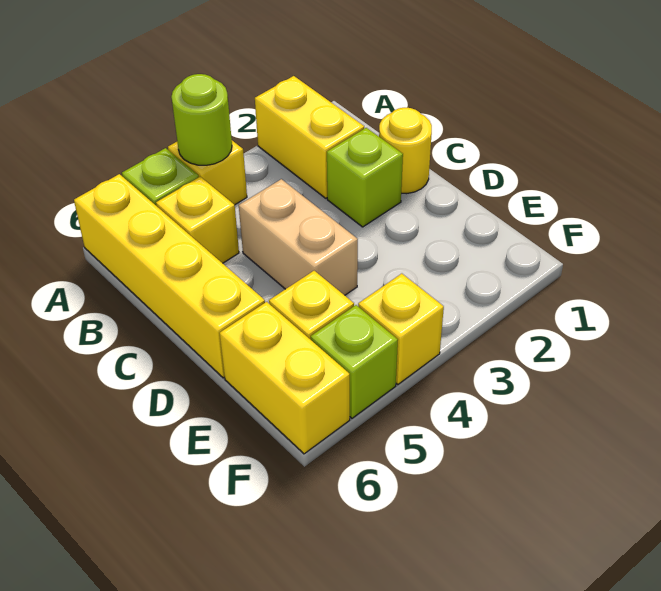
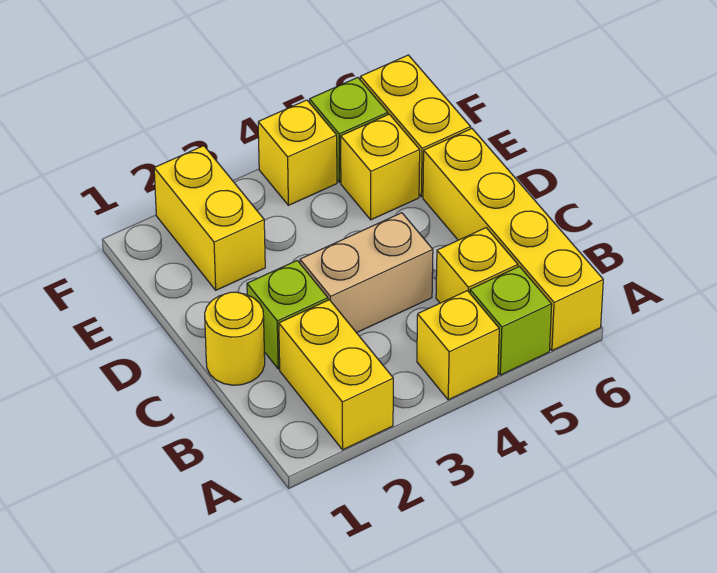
lime 1x1 round brick [171,74,232,165] -> none
tan 1x2 brick [239,179,358,295] -> tan 1x2 brick turned to [300,213,433,333]
none -> yellow 1x2 brick [154,146,265,290]

